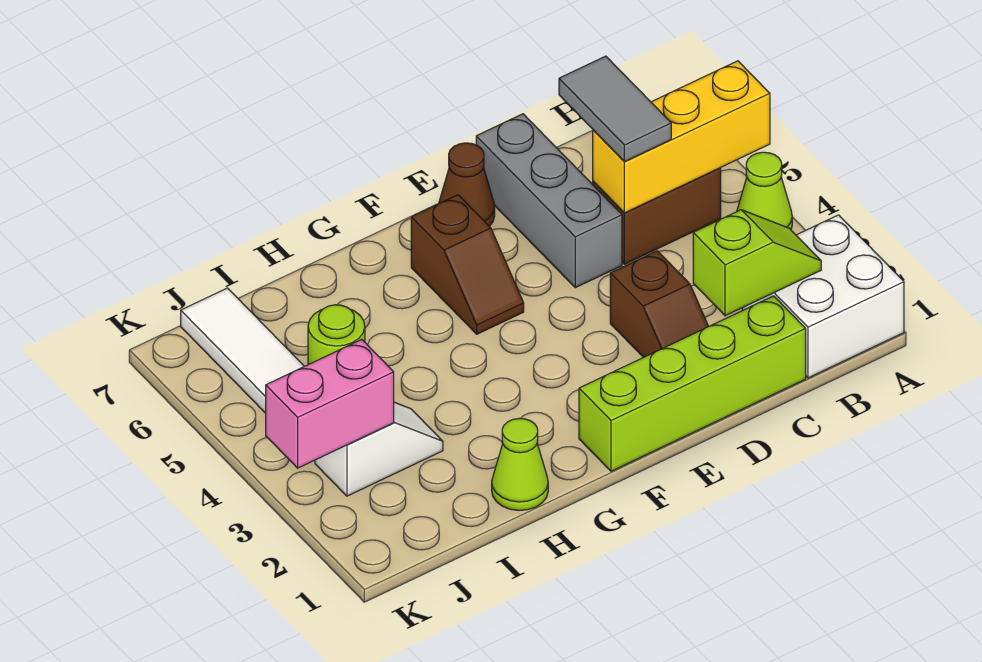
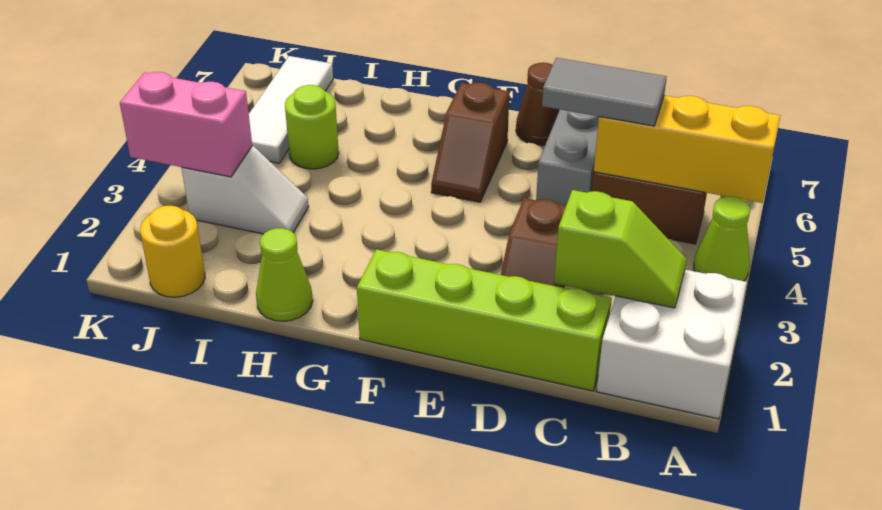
grey 1x2 tile [559,56,671,162] -> grey 1x2 tile turned to [542,58,667,126]
none -> yellow 1x1 round brick [140,206,205,297]

